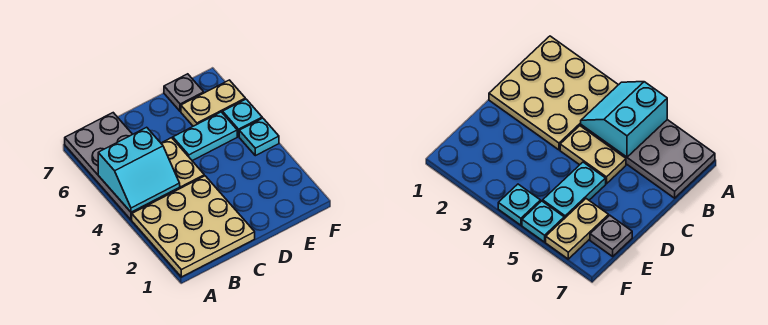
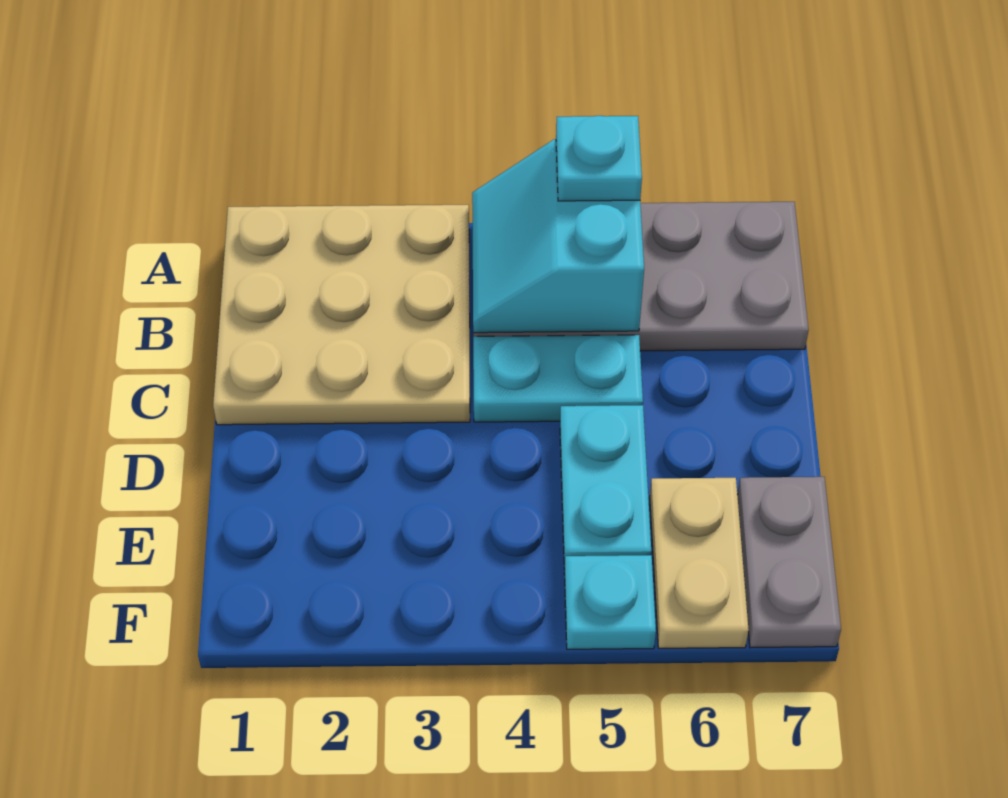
tan 1x2 plate [161,138,204,188] -> cyan 1x2 plate [473,335,643,422]
grey 1x1 plate [164,74,204,111] -> grey 1x2 plate [737,477,841,648]
cyan 1x1 plate [239,118,279,156] -> cyan 1x1 plate moved to [556,116,642,201]

